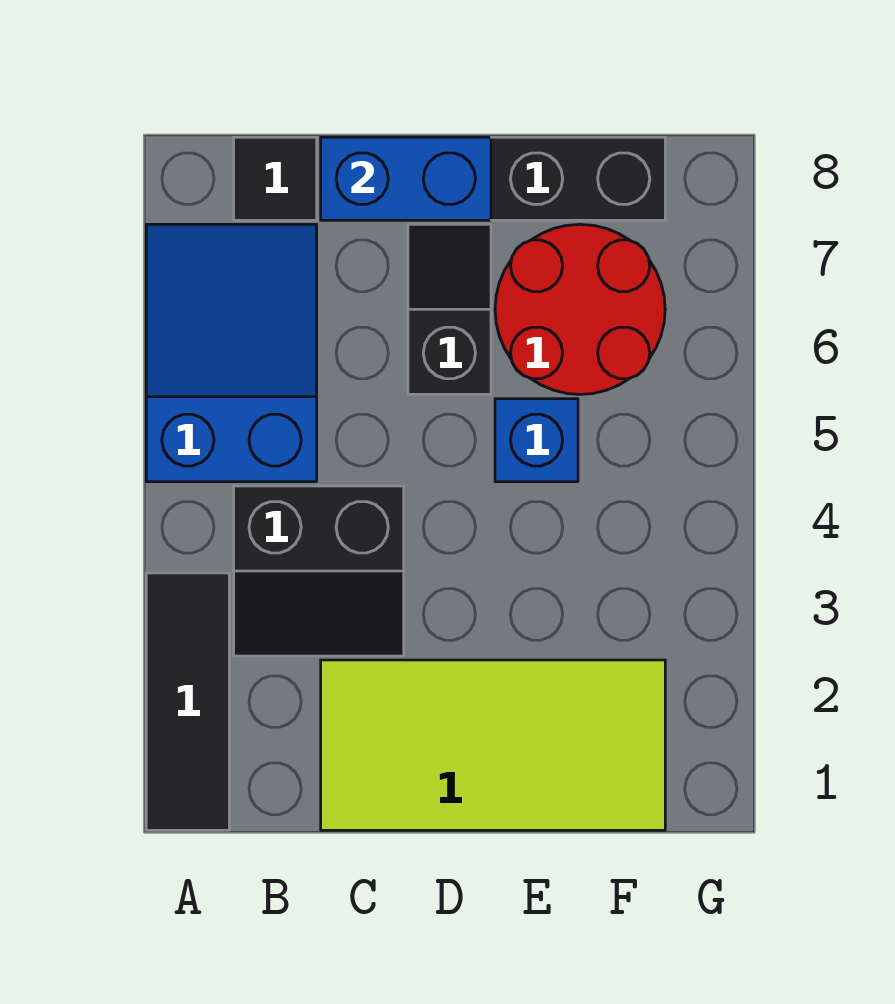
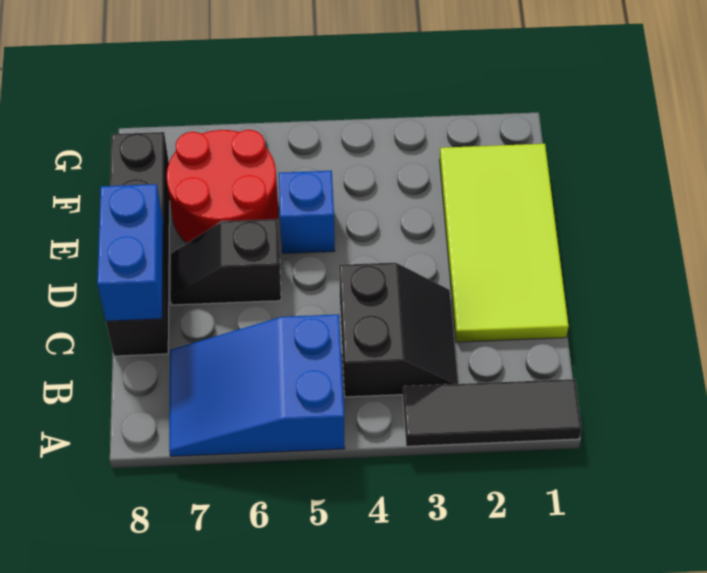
black 1x1 tile [234,137,317,220] -> none

